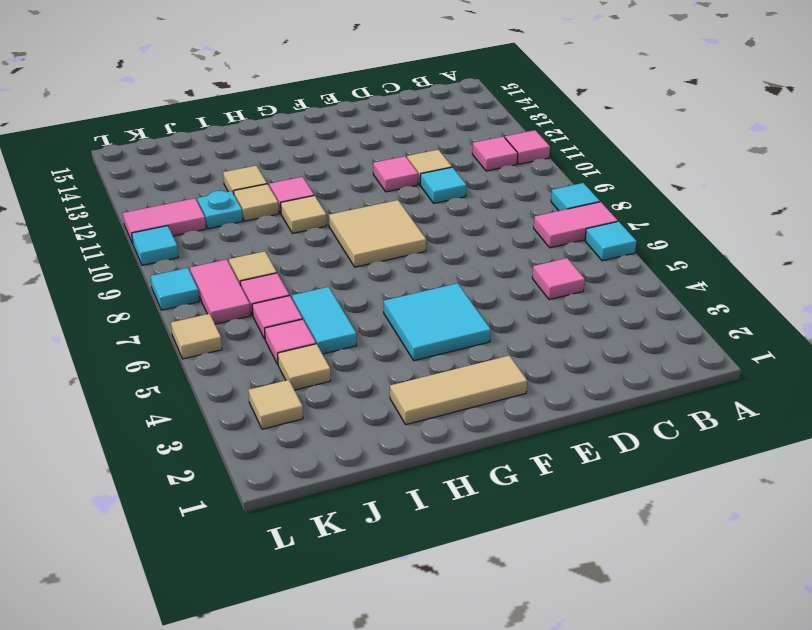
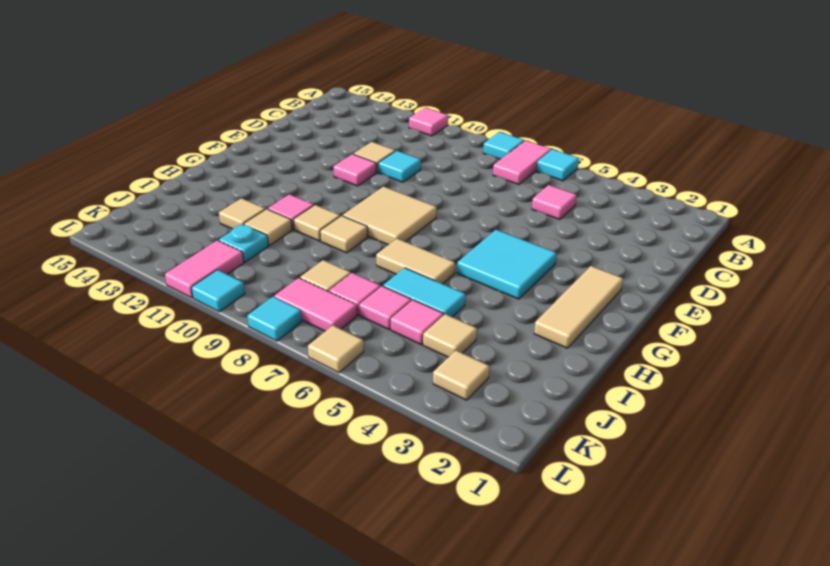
pink 1x1 tile [472,137,518,171] -> none
none -> tan 1x2 tile [376,239,455,284]
none -> tan 1x1 tile [320,216,368,253]

